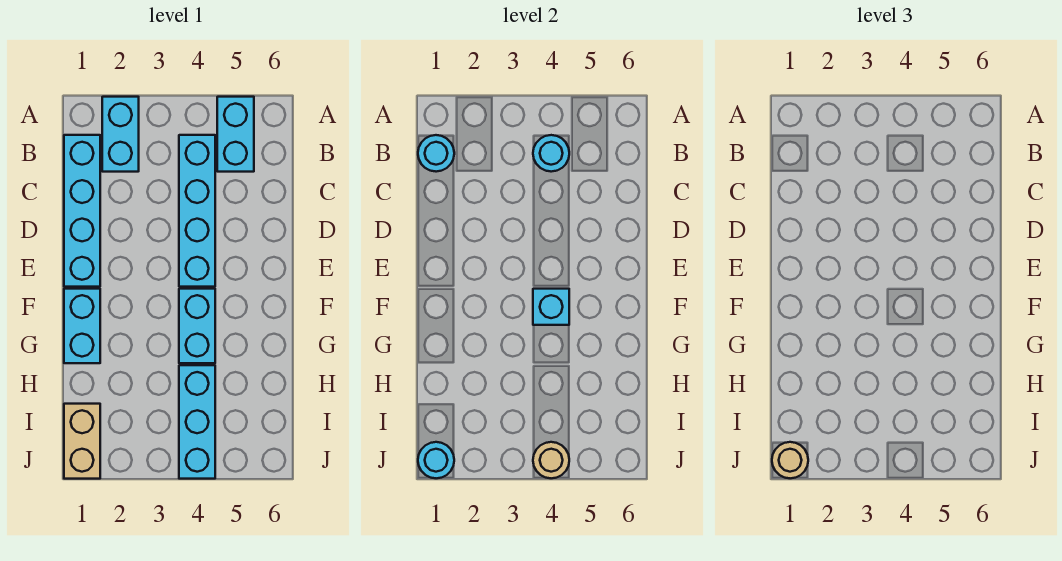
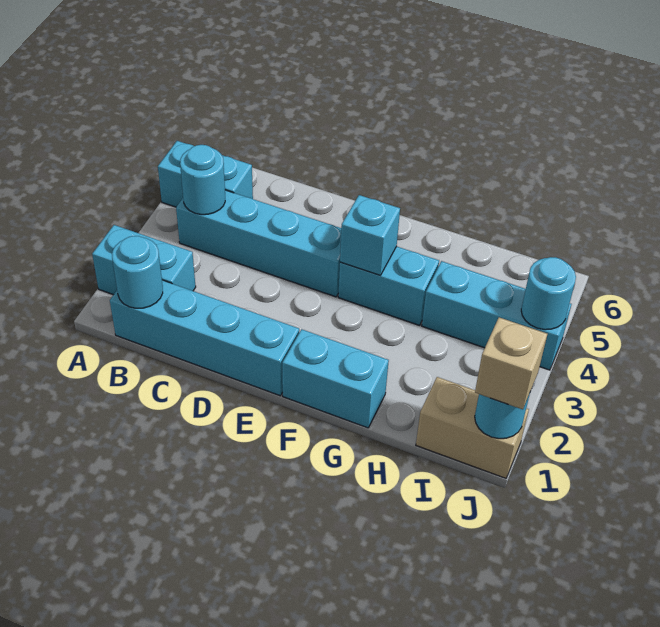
tan 1x1 round brick [772,442,808,478] -> tan 1x1 brick [475,317,547,409]
tan 1x1 round brick [533,442,569,478] -> cyan 1x1 round brick [521,257,576,330]

